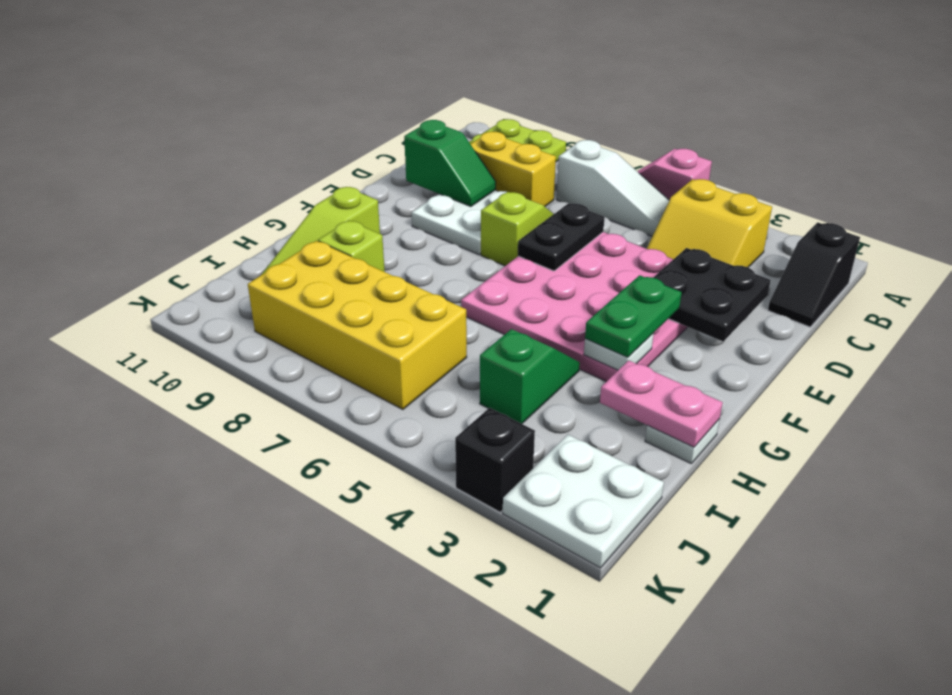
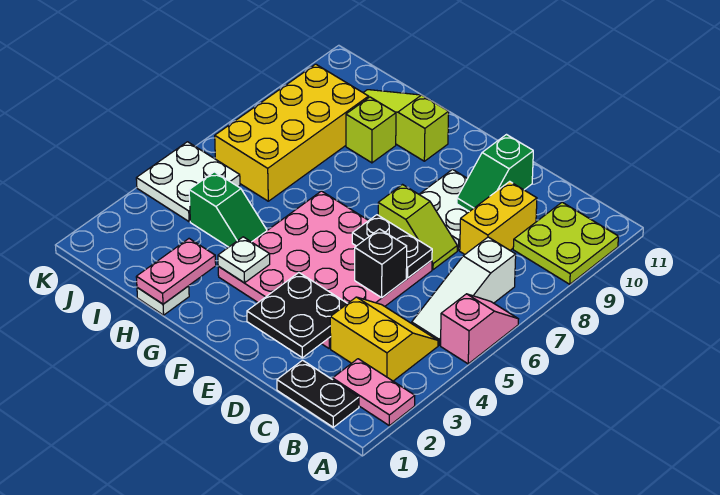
none -> pink 1x2 plate [333,359,415,426]
black 1x2 slope [768,222,860,327] -> black 1x2 plate [277,360,359,427]
yellow 2x2 slope [647,179,772,267] -> yellow 2x2 slope turned to [330,297,438,381]
green 1x2 plate [585,275,682,357] -> none
white 2x2 plate [503,435,664,568] -> white 2x2 plate moved to [136,142,240,222]
black 1x1 brick [455,408,535,512] -> black 1x1 brick moved to [355,229,407,298]

